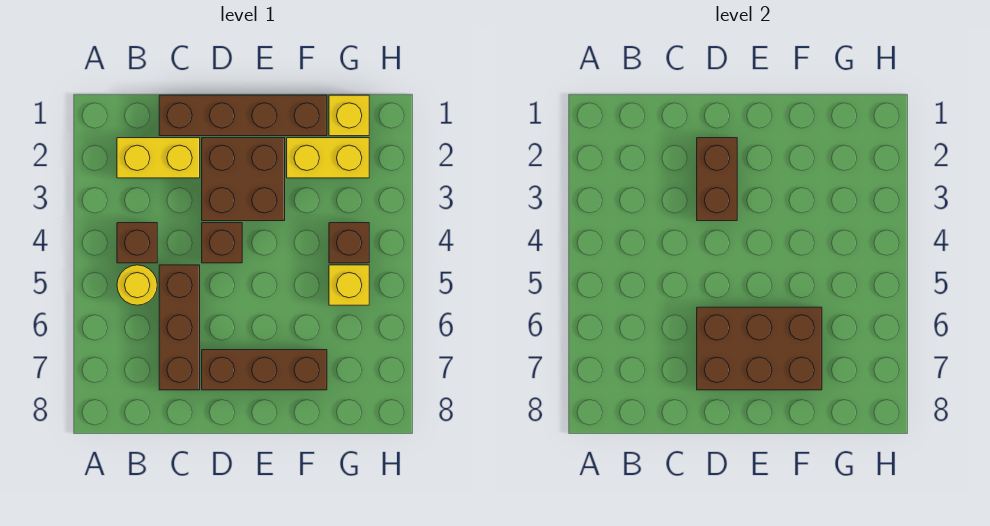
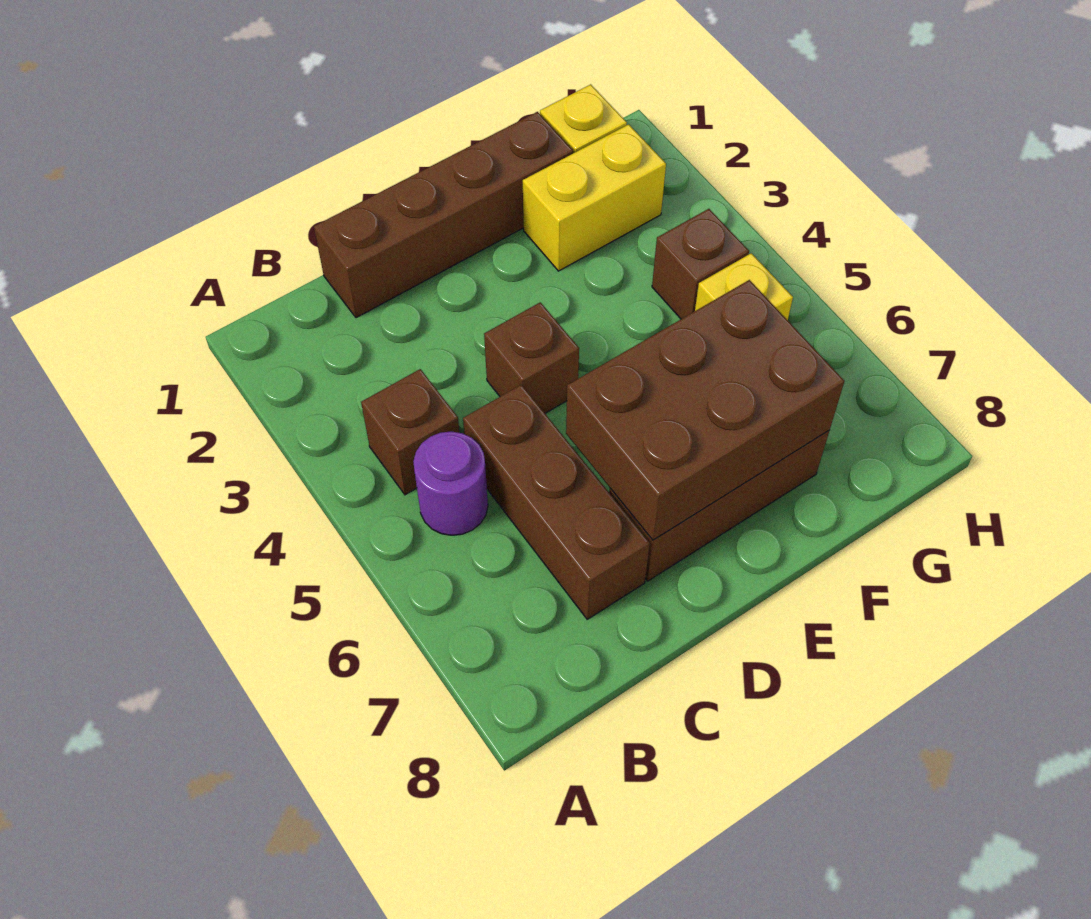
yellow 1x2 brick [117,138,200,178] -> none
yellow 1x1 round brick [117,265,157,305] -> purple 1x1 round brick [413,431,488,535]
brown 2x2 brick [202,138,285,221] -> none
brown 1x2 brick [697,138,737,221] -> none

